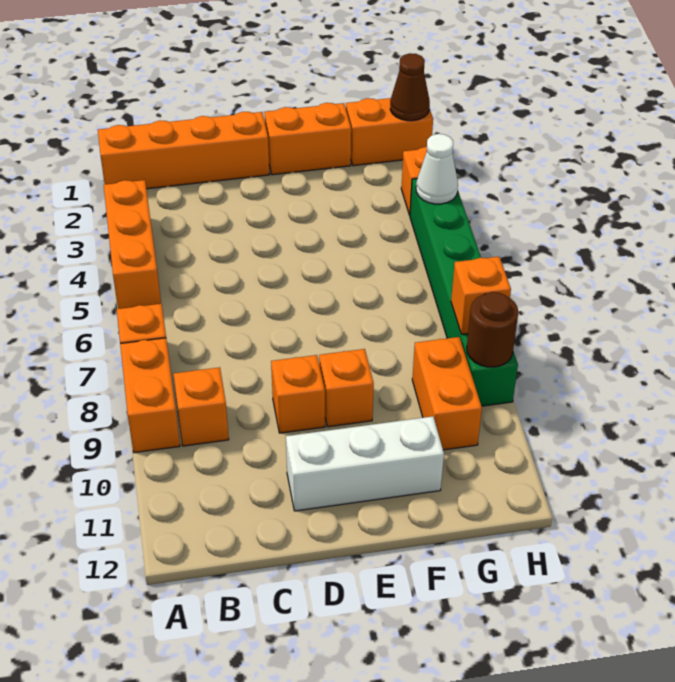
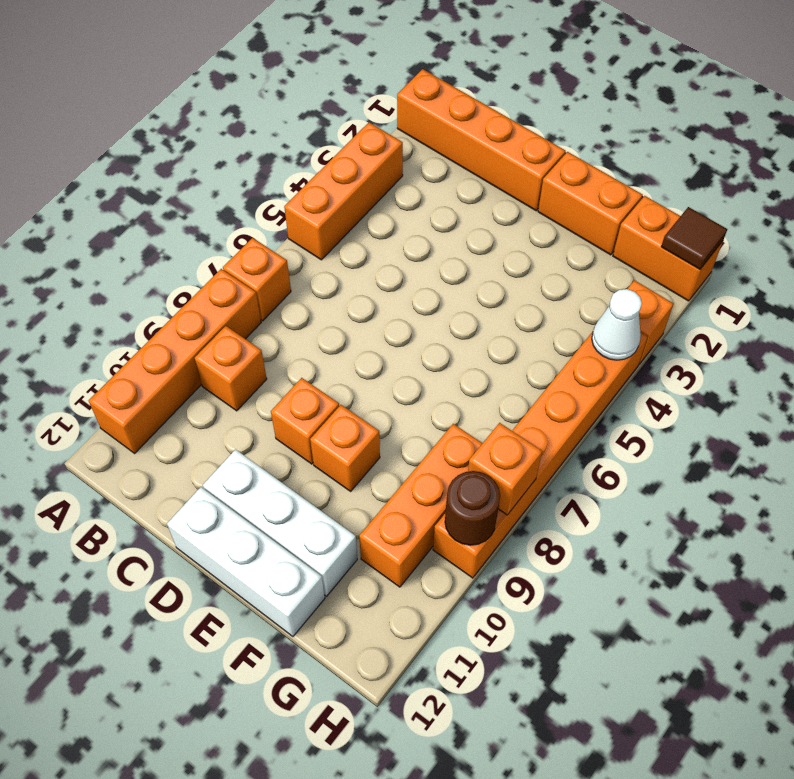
orange 1x2 brick [120,338,180,453] -> orange 1x4 brick [88,269,261,453]
none -> white 1x3 brick [167,487,325,636]
orange 1x2 brick [412,337,482,450] -> orange 1x3 brick [359,424,482,587]
brown 1x1 cone [390,53,430,121] -> brown 1x1 tile [661,207,727,269]
green 1x6 brick [410,179,518,406] -> orange 1x6 brick [433,332,648,578]

